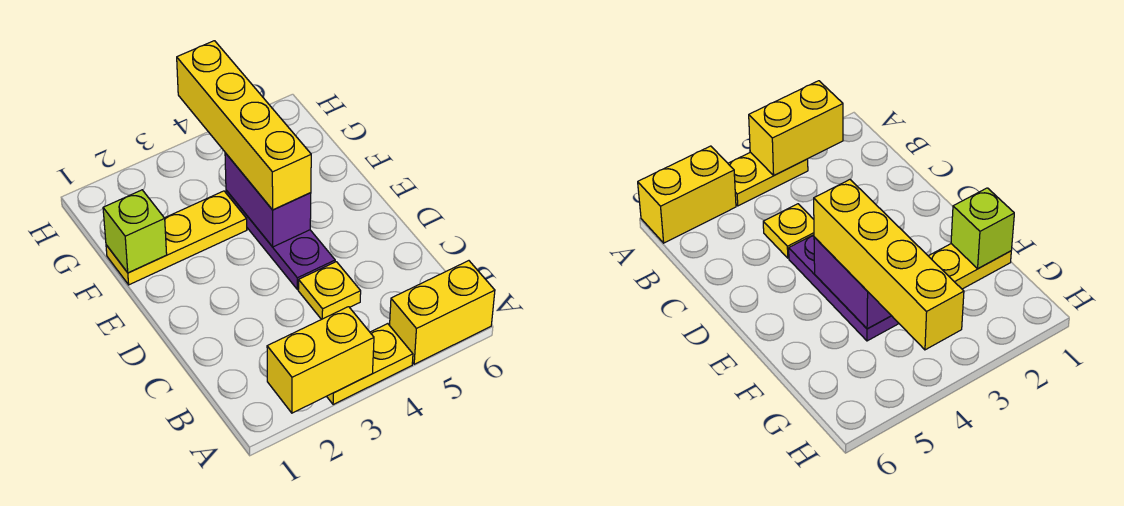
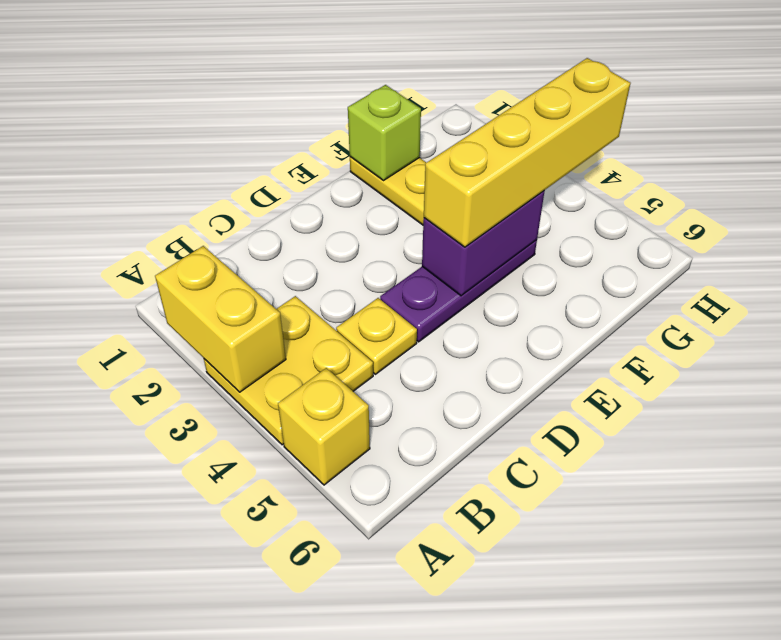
yellow 1x2 plate [327,324,413,405] -> yellow 2x2 plate [204,296,373,445]
yellow 1x2 brick [390,261,495,364] -> yellow 1x1 brick [278,368,370,485]

